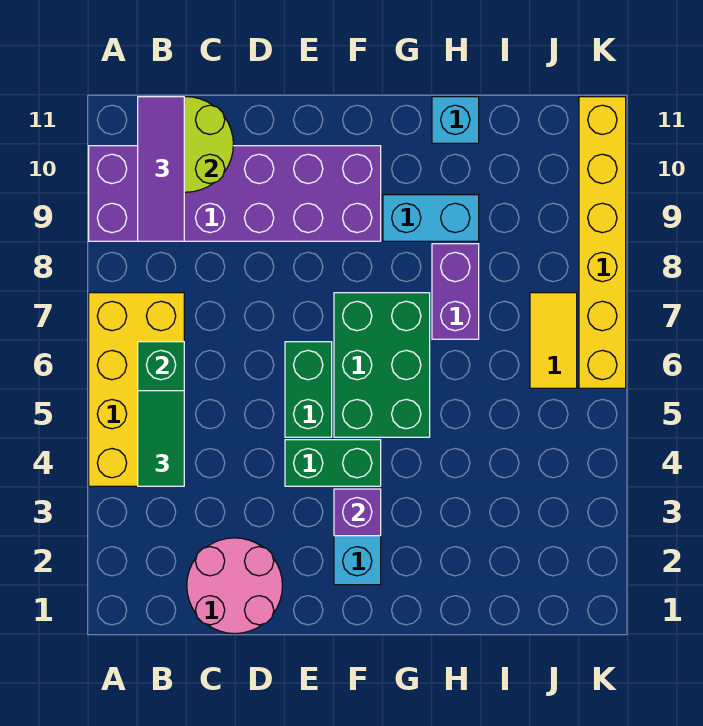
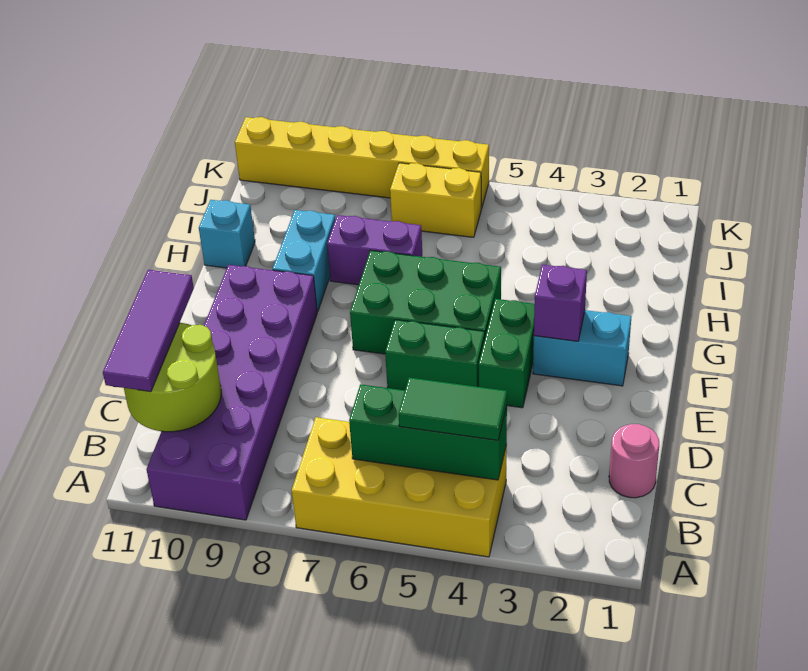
purple 1x3 tile [138,97,184,241] -> purple 1x3 tile turned to [103,270,194,392]
pink 2x2 round brick [187,538,282,634] -> pink 1x1 round brick [609,424,659,498]
yellow 1x2 tile [530,293,577,388] -> yellow 1x2 brick [390,163,481,237]

